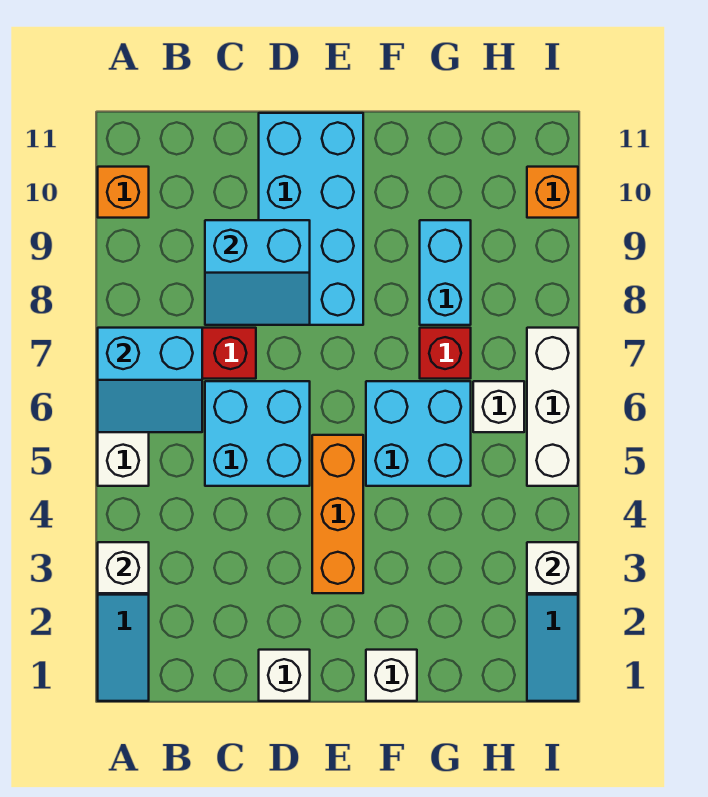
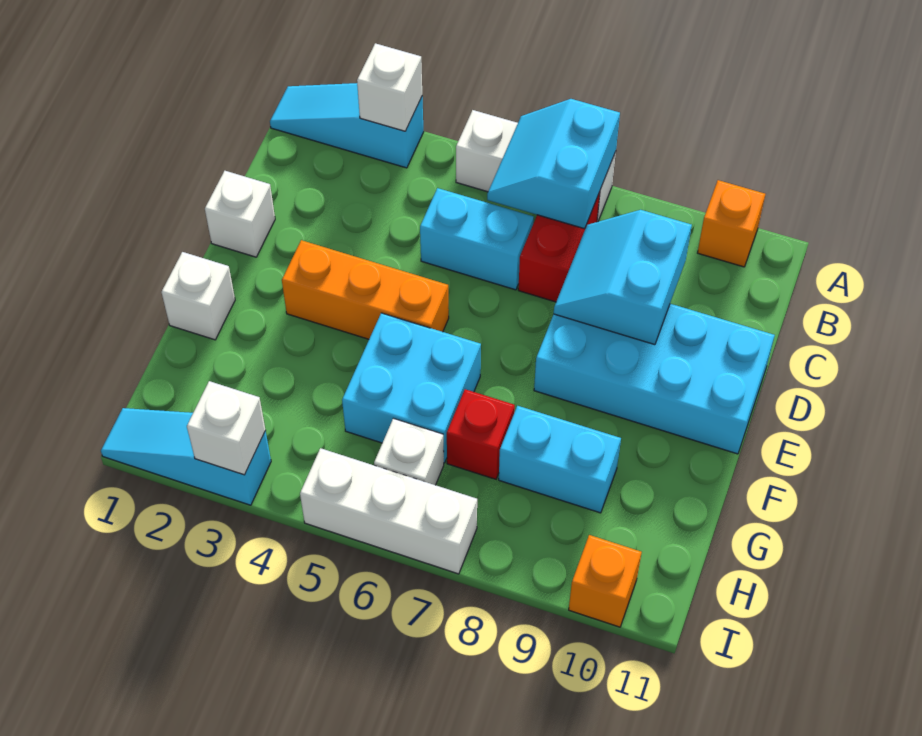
cyan 2x2 brick [205,381,310,486] -> cyan 1x2 brick [420,188,534,290]

